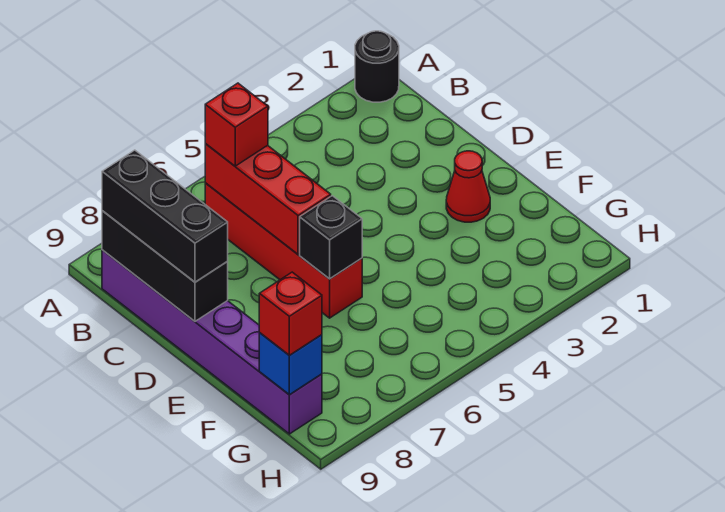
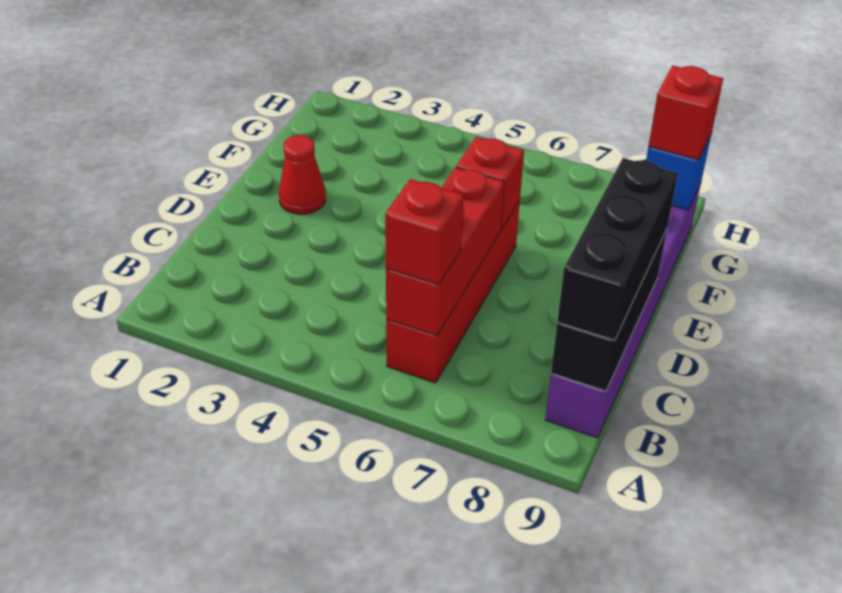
black 1x1 round brick [355,31,399,102] -> none
black 1x1 brick [300,196,362,279] -> red 1x1 brick [456,137,524,230]

